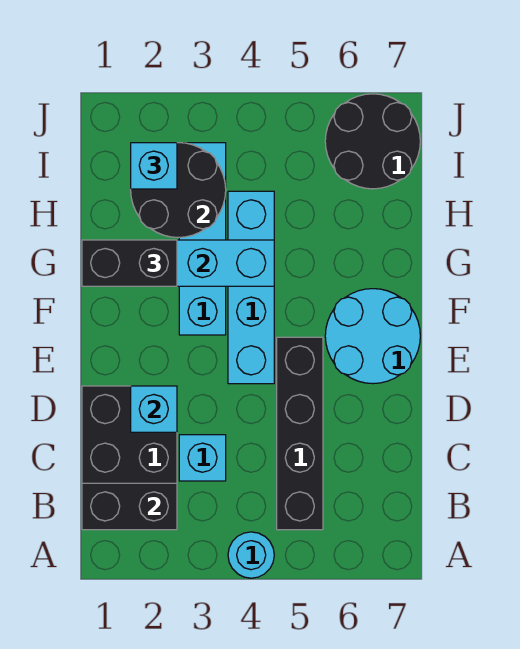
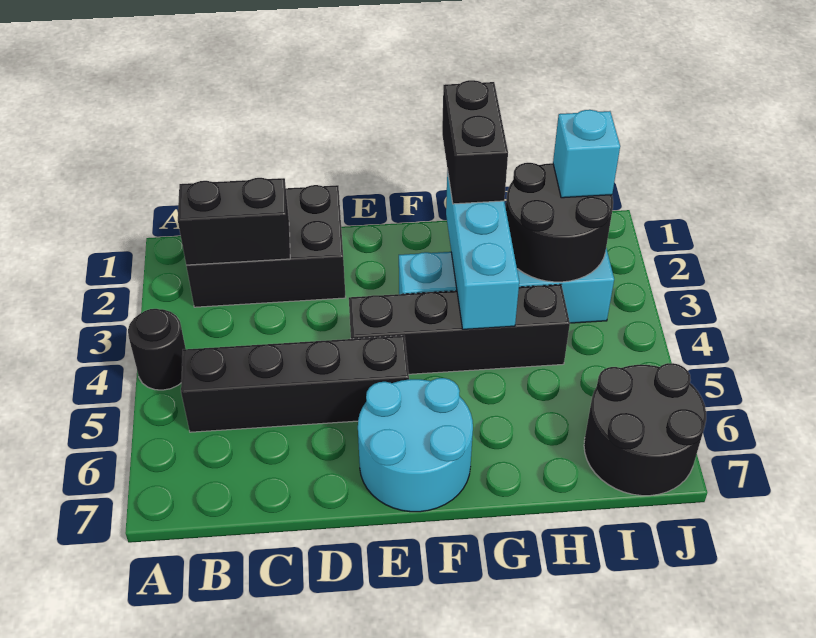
cyan 1x1 round brick [228,532,274,578] -> black 1x1 round brick [128,309,186,390]
black 1x2 brick [82,483,177,530] -> black 1x2 brick turned to [178,178,290,265]
cyan 1x1 brick [179,435,226,481] -> none
cyan 1x1 brick [131,386,177,432] -> none
cyan 1x4 brick [228,191,274,384] -> black 1x4 brick [349,284,570,374]

